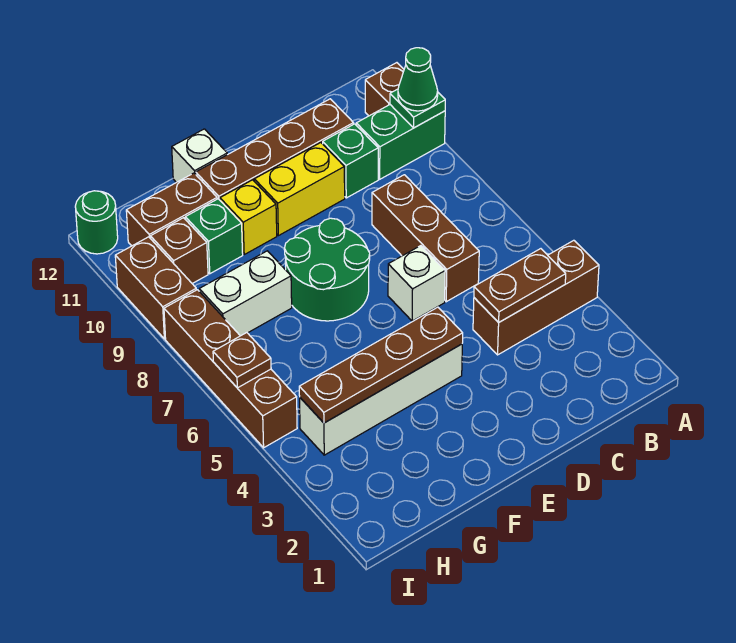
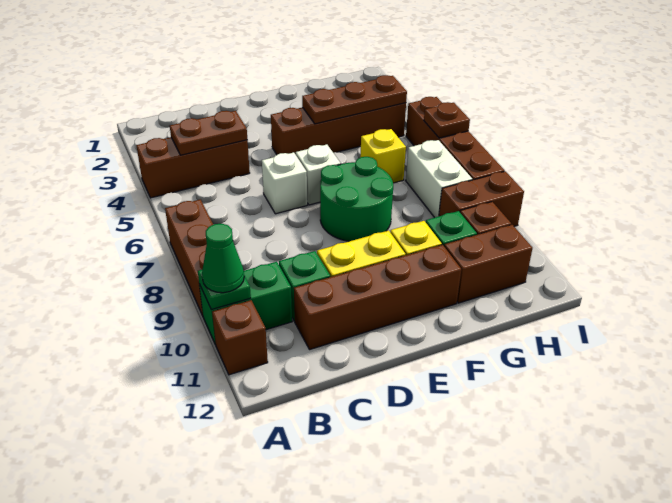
brown 1x3 brick [372,175,479,302] -> brown 1x3 brick moved to [165,199,213,315]
white 1x4 brick [300,344,462,455] -> brown 1x4 brick [271,103,406,155]
brown 1x4 plate [299,307,463,423] -> brown 1x3 plate [302,75,407,124]
white 1x1 brick [172,129,227,182] -> white 1x1 brick moved to [296,144,341,205]
none -> yellow 1x1 brick [360,129,406,183]
white 1x2 brick [199,251,292,336] -> white 1x2 brick turned to [406,140,472,218]
brown 1x2 brick [115,237,196,339] -> brown 1x2 brick turned to [439,171,524,226]
green 1x1 round brick [75,191,118,254] -> none

